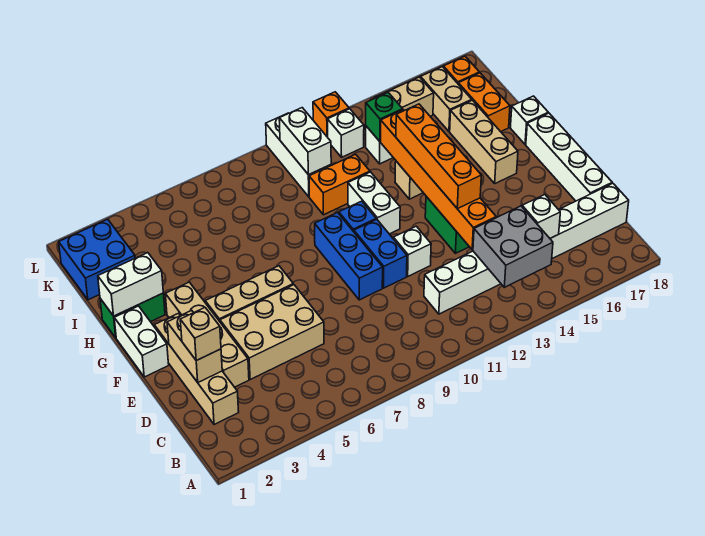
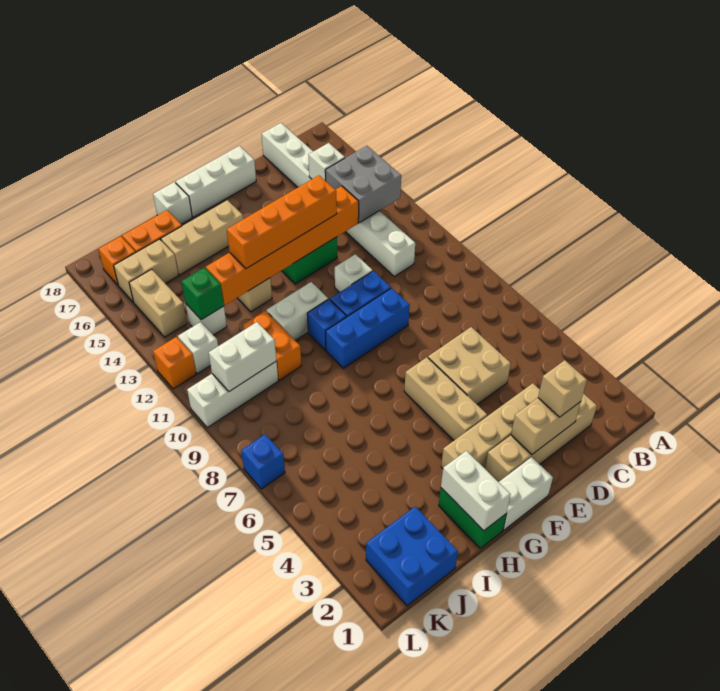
tan 2x3 brick [220,285,324,380] -> tan 2x2 brick [428,327,511,404]
white 1x4 brick [526,113,612,201] -> white 1x3 brick [176,146,256,217]
none -> blue 1x1 brick [241,434,285,489]

